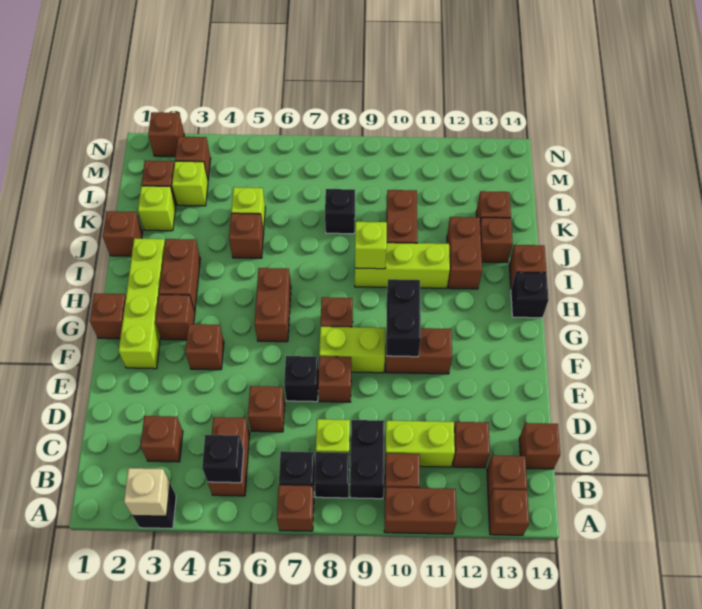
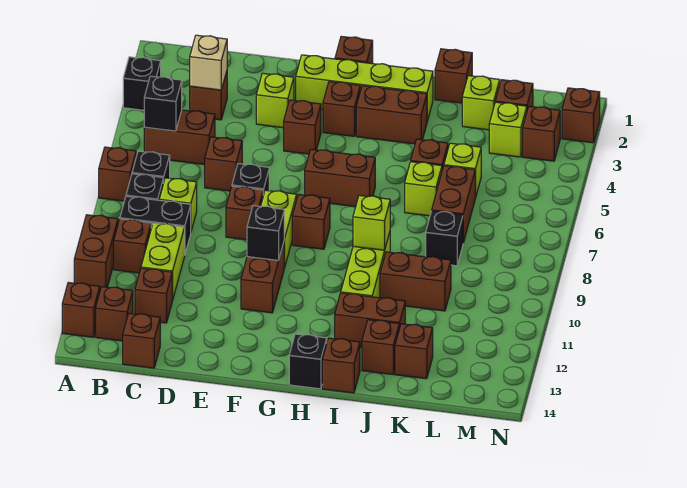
tan 1x1 brick [124,468,170,516] -> tan 1x1 brick moved to [190,35,227,90]
none -> lime 1x1 brick [256,73,294,128]
black 1x2 brick [387,279,421,357] -> black 1x1 brick [247,206,284,260]
none -> lime 1x1 brick [405,162,442,216]
none -> brown 1x2 brick [432,166,475,243]

